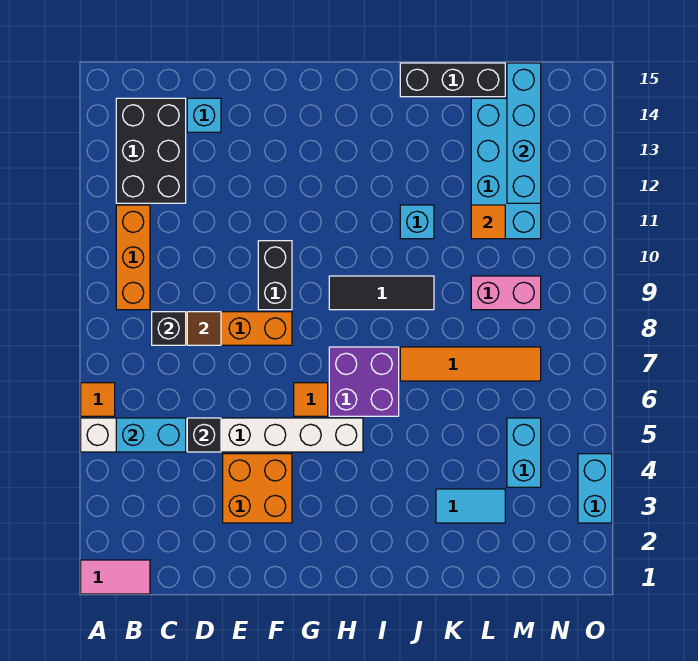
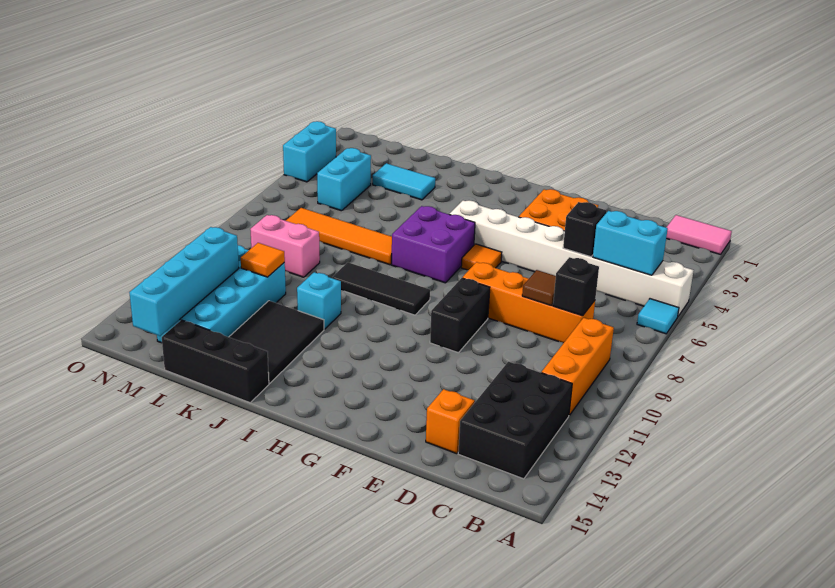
orange 1x1 tile [81,383,115,416] -> cyan 1x1 tile [637,299,679,334]
cyan 1x1 brick [187,98,221,132] -> orange 1x1 brick [426,389,475,454]
none -> black 2x3 tile [229,301,324,383]

